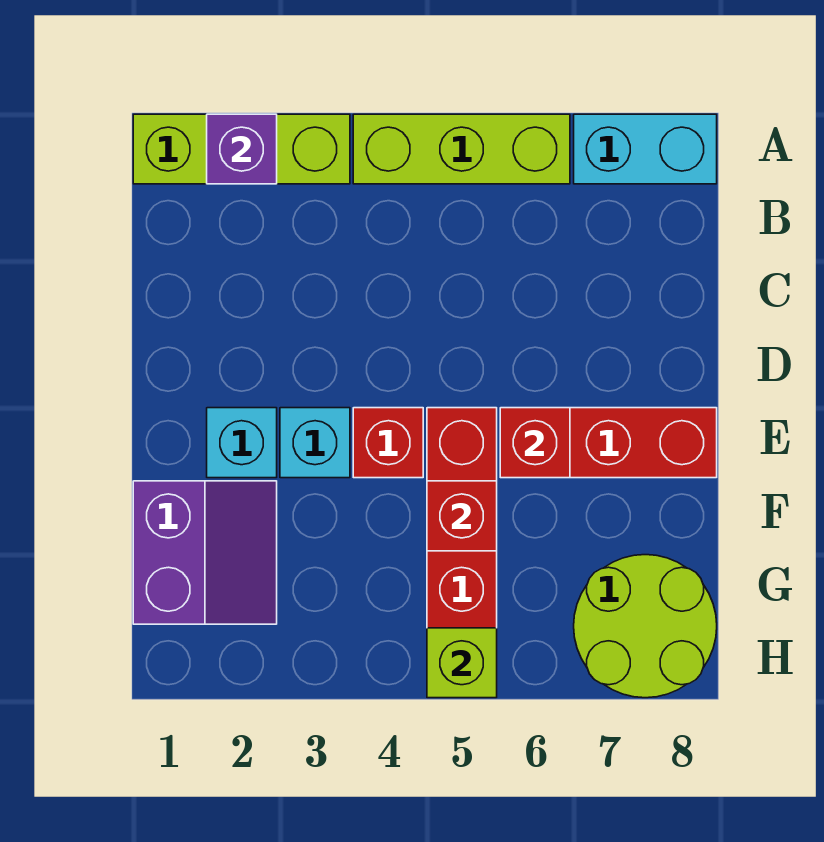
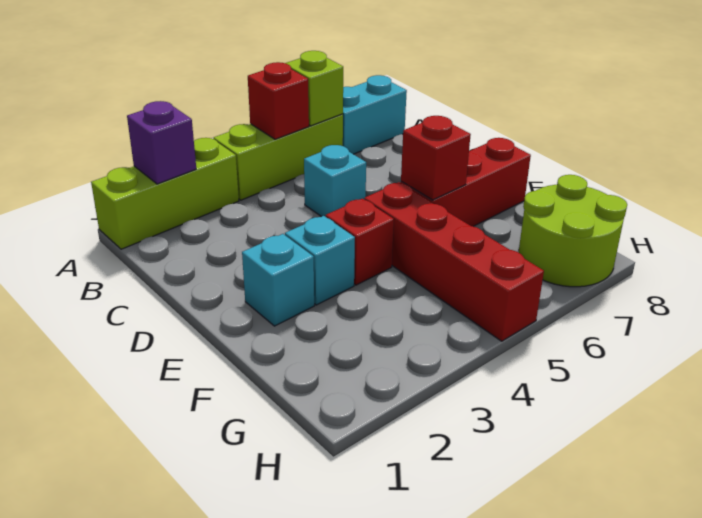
none -> cyan 1x1 brick [304,145,366,217]
purple 2x2 slope [133,481,277,624] -> none
red 1x1 brick [427,481,497,551] -> red 1x1 brick moved to [248,62,309,139]
lime 1x1 brick [427,628,497,698] -> lime 1x1 brick moved to [286,51,343,126]

